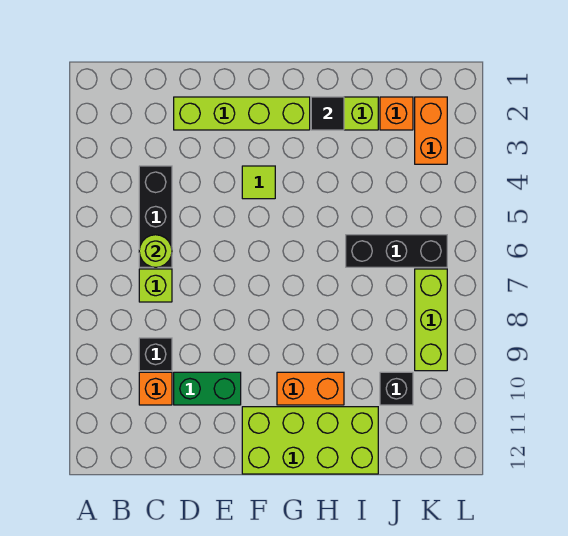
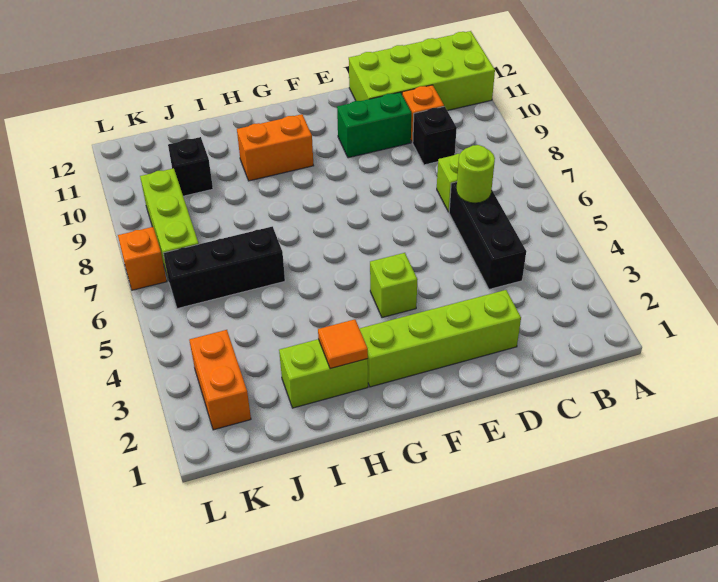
lime 1x1 tile [242,166,275,199] -> lime 1x1 brick [370,253,418,318]
lime 2x4 brick [242,407,378,474] -> lime 2x4 brick moved to [349,31,495,111]
black 1x1 tile [311,97,344,130] -> orange 1x1 tile [318,319,368,369]
orange 1x1 brick [380,97,413,130] -> orange 1x1 brick moved to [118,227,167,290]

